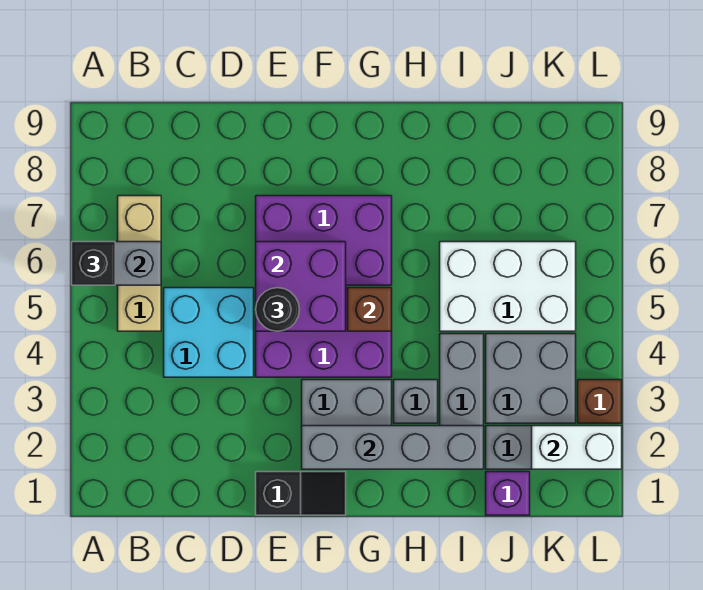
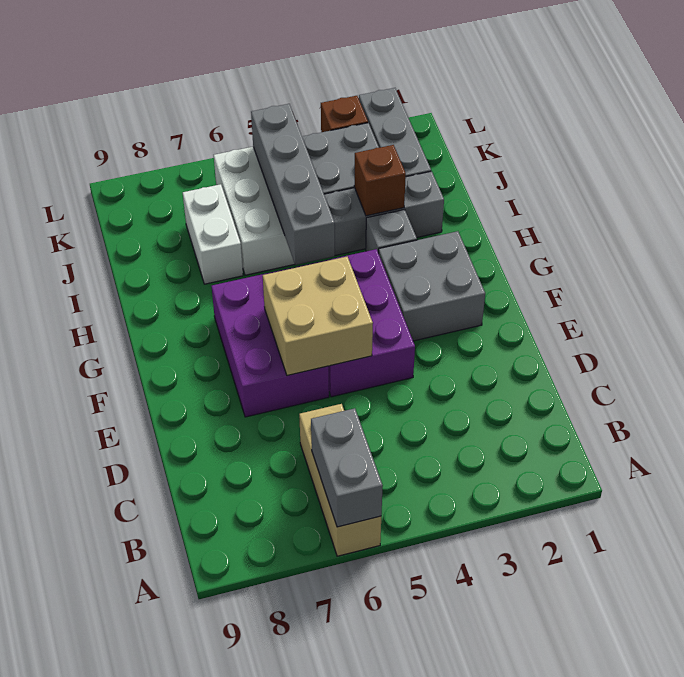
black 1x1 brick [72,242,115,285] -> none
tan 1x3 brick [118,196,161,331] -> tan 1x3 brick turned to [299,404,381,556]
cyan 2x2 brick [164,288,254,377] -> none
black 1x2 slope [256,472,346,515] -> none
purple 2x2 brick [256,242,346,331] -> tan 2x2 brick [263,257,373,376]
black 1x1 round brick [256,288,299,331] -> none
grey 1x4 brick [302,426,484,469] -> grey 1x4 brick moved to [251,104,335,265]
brown 1x1 brick [348,288,392,331] -> brown 1x1 brick moved to [354,145,406,216]
purple 1x1 brick [486,472,530,515] -> none
white 1x2 brick [532,426,622,469] -> white 1x2 brick moved to [183,184,243,284]

